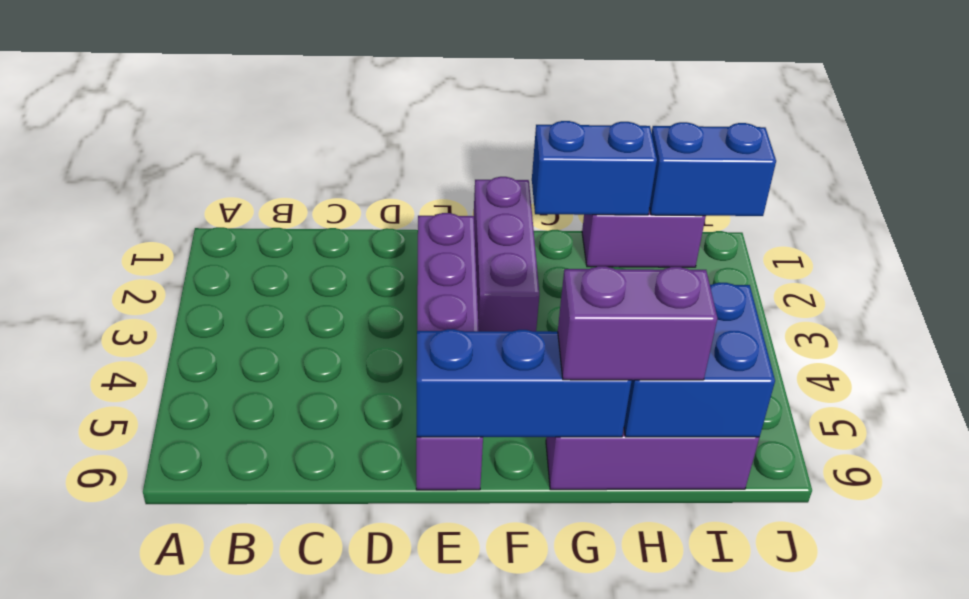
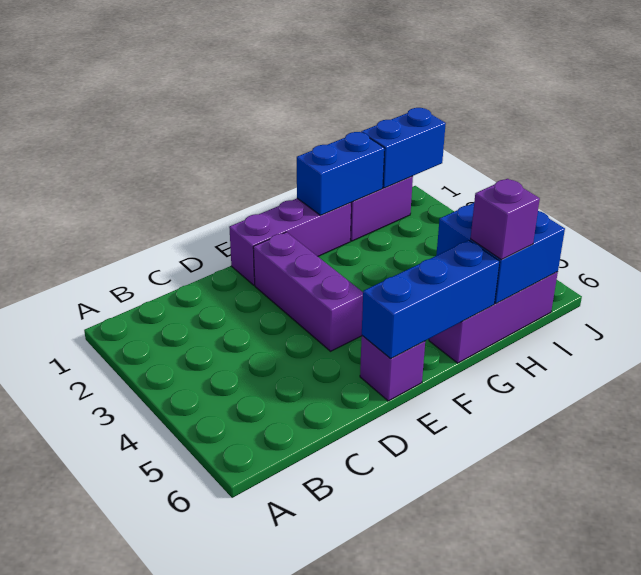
purple 1x3 brick [474,177,539,331] -> purple 1x3 brick turned to [229,198,351,285]
purple 1x2 brick [558,266,717,380] -> purple 1x1 brick [471,179,540,260]

